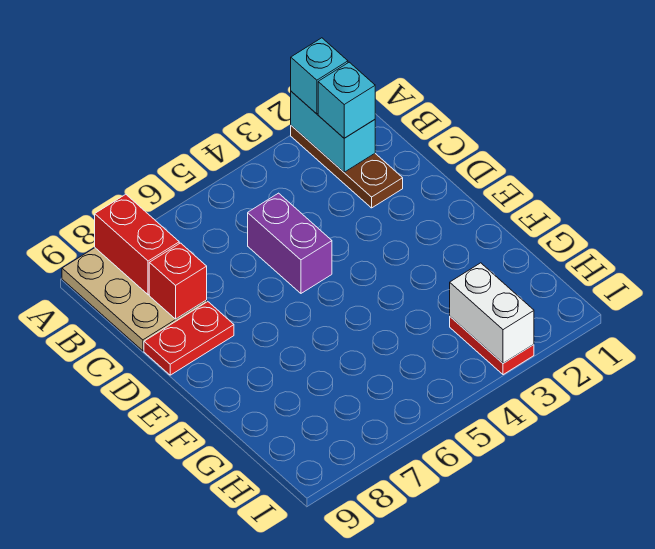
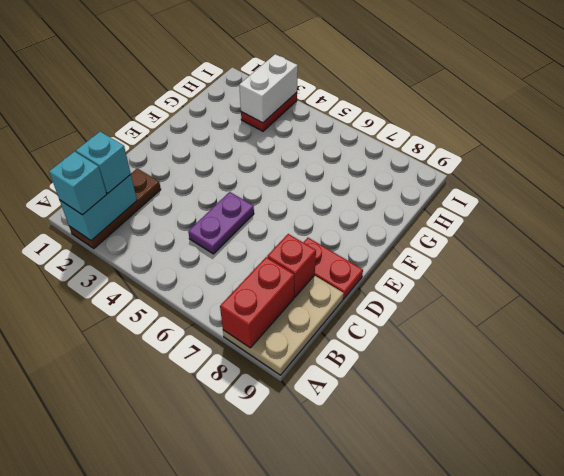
purple 1x2 brick [248,193,332,293] -> purple 1x2 plate [188,192,254,254]

